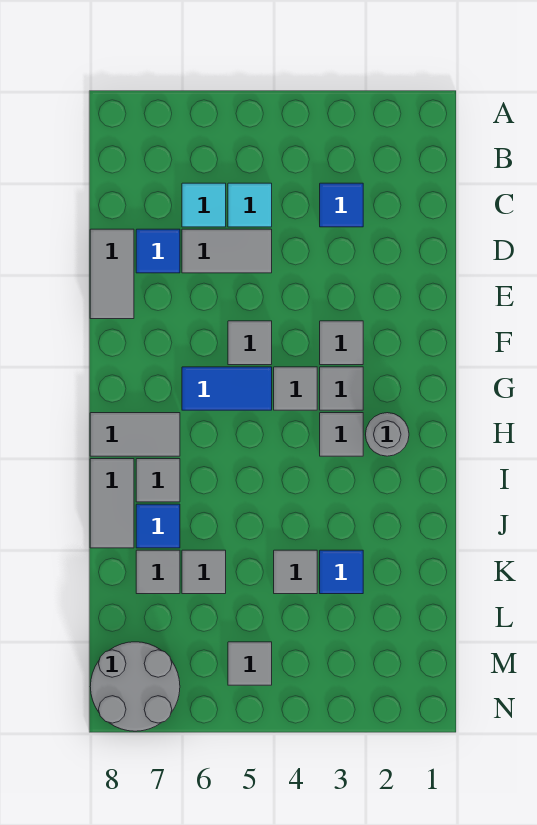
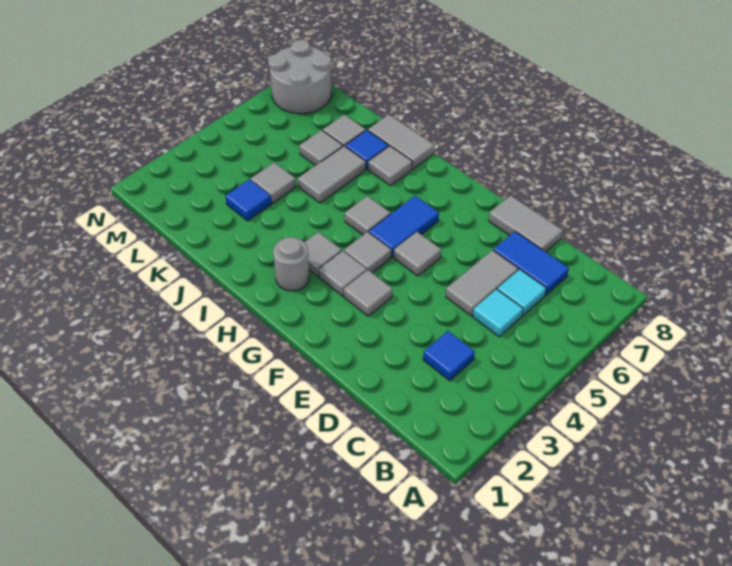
blue 1x1 tile [136,229,180,273] -> blue 1x2 tile [493,231,569,295]
grey 1x2 tile [90,413,180,456] -> grey 1x2 tile moved to [298,146,366,203]
grey 1x1 tile [228,642,272,685] -> grey 1x1 tile moved to [344,196,391,235]

